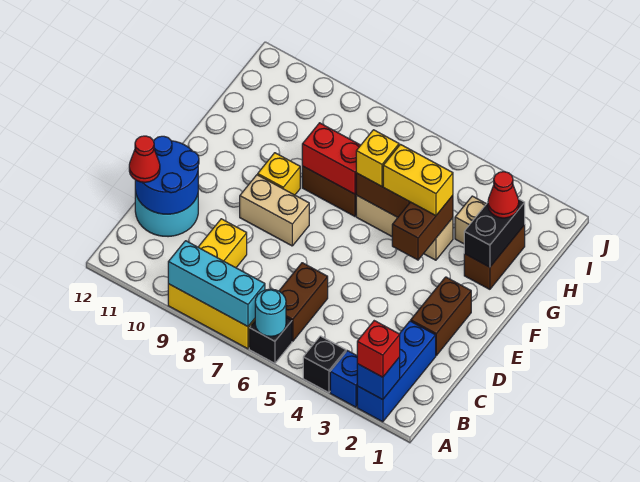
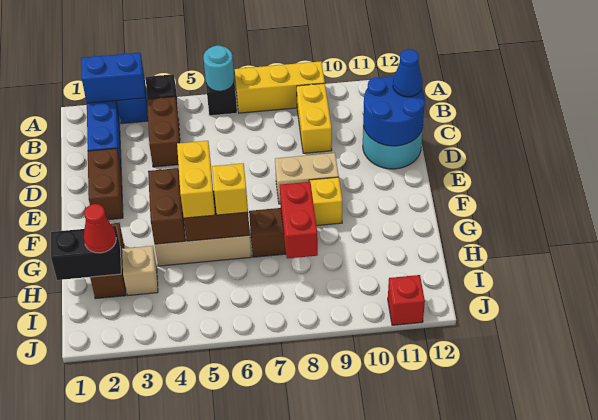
blue 1x1 brick [357,357,400,400] -> blue 1x2 brick [81,53,145,103]
red 1x1 brick [357,321,400,377] -> red 1x1 brick moved to [388,275,425,325]
cyan 1x3 brick [168,241,265,327] -> none
brown 1x2 brick [279,263,328,341] -> brown 1x2 brick moved to [147,97,180,167]
red 1x1 cone [129,136,160,182] -> blue 1x1 cone [393,49,423,97]
black 1x2 brick [464,199,525,267] -> black 1x2 brick turned to [51,226,121,280]
yellow 1x2 brick [383,144,453,216] -> yellow 1x2 brick turned to [177,141,215,218]
red 1x2 brick [302,123,361,194] -> red 1x2 brick turned to [280,182,318,258]

